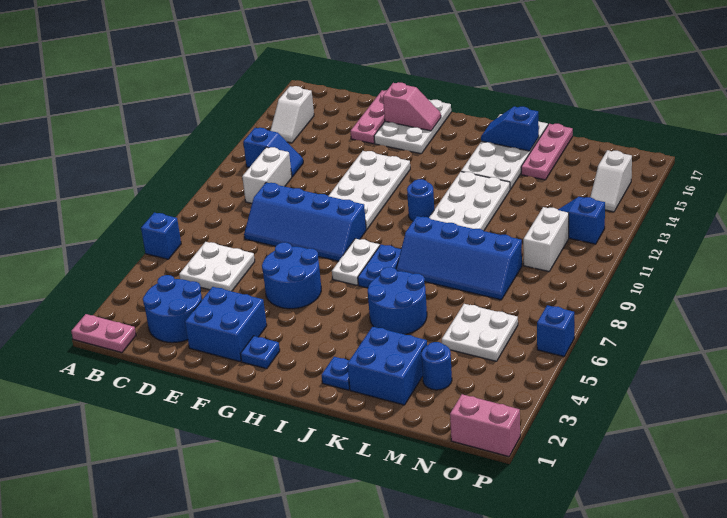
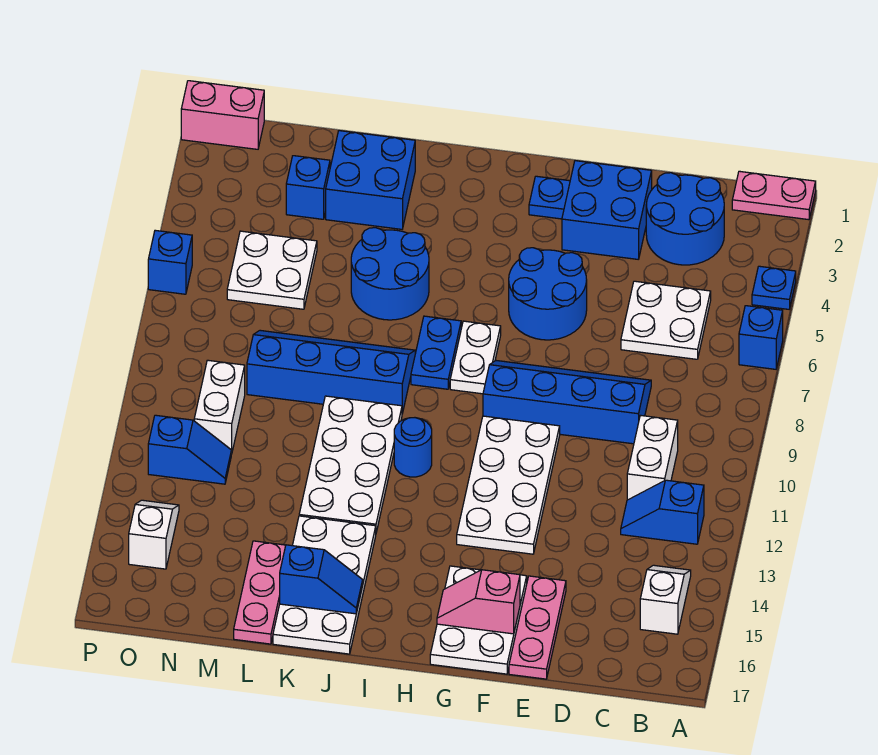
blue 1x1 plate [322,357,350,390] -> blue 1x1 plate moved to [752,266,796,309]
blue 1x1 round brick [421,342,452,390] -> blue 1x1 brick [286,156,330,219]

